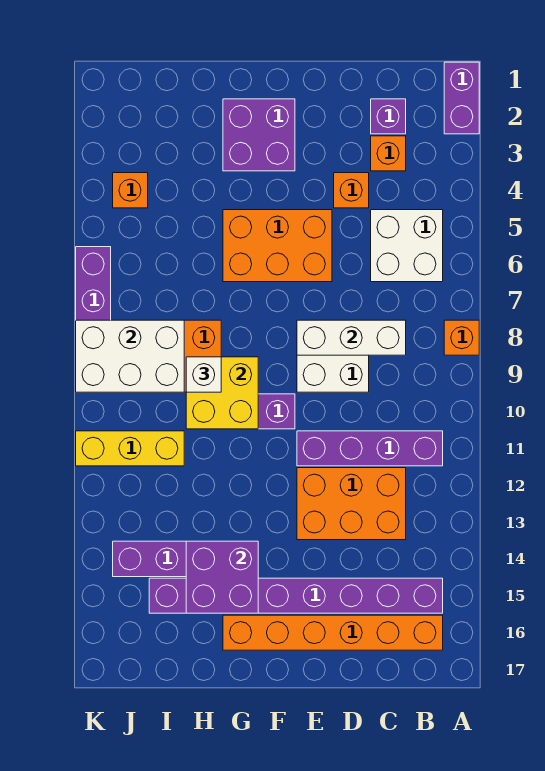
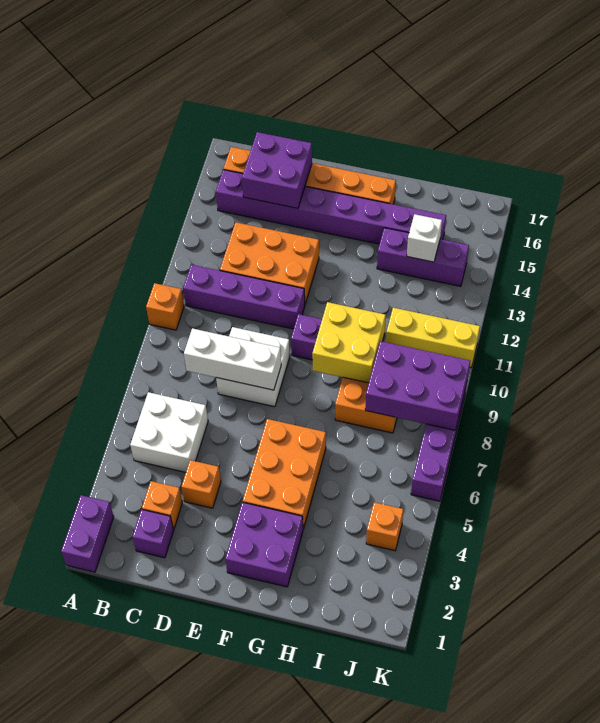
orange 1x1 brick [444,320,479,355] -> orange 1x1 brick moved to [146,283,184,330]
orange 2x3 brick [223,210,332,282] -> orange 2x3 brick turned to [243,419,326,529]
purple 2x2 brick [186,541,258,613] -> purple 2x2 brick moved to [242,132,312,208]
white 1x1 brick [186,357,221,392] -> white 1x1 brick moved to [407,214,442,262]
white 2x3 brick [76,320,184,392] -> purple 2x3 brick [365,341,470,430]

